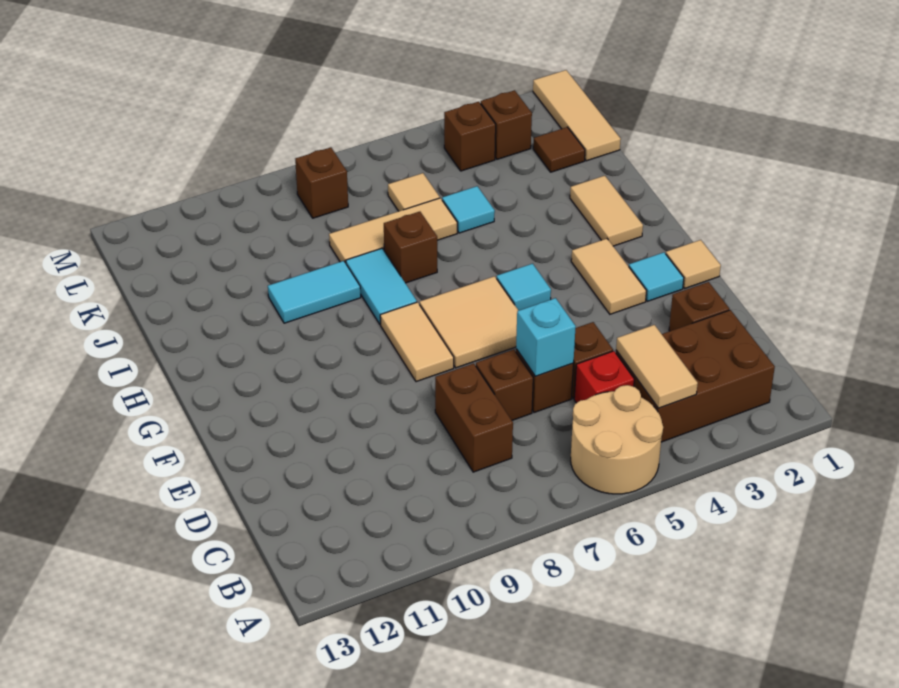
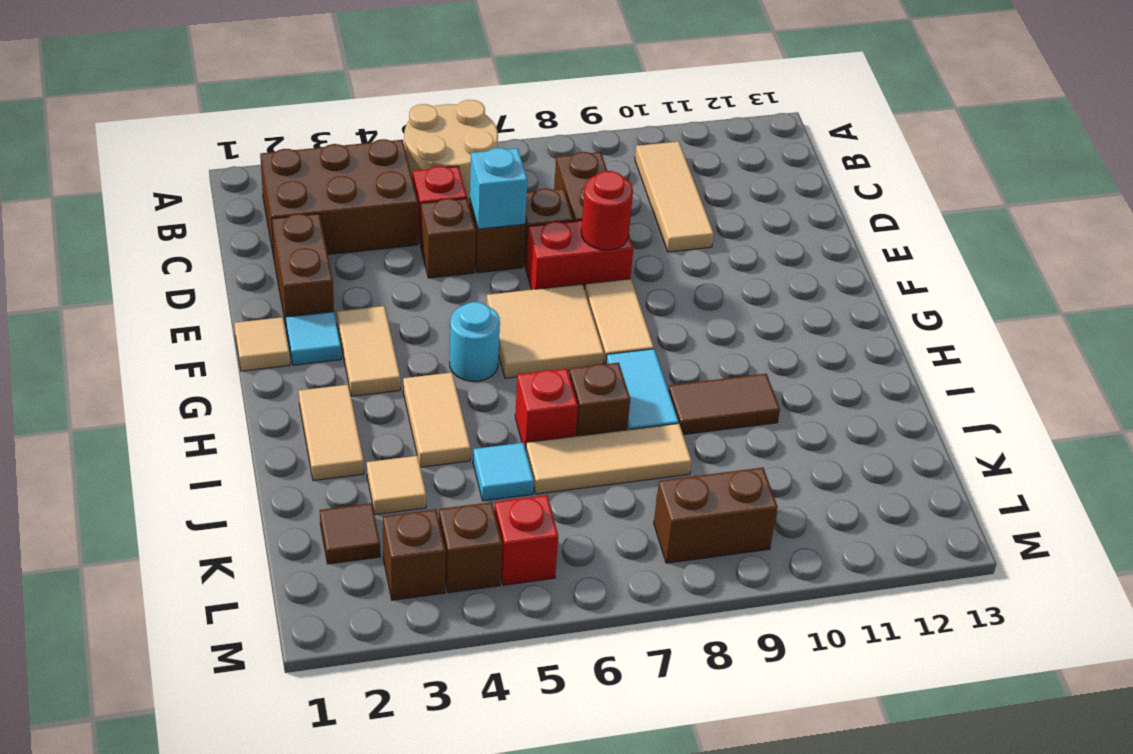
tan 1x2 tile [616,325,698,408] -> tan 1x2 tile moved to [403,373,471,467]
brown 1x1 brick [669,282,729,331] -> brown 1x2 brick [272,214,334,325]
none -> red 1x2 brick [526,220,633,290]
none -> red 1x1 round brick [581,171,633,250]
cyan 1x1 tile [497,264,551,310] -> cyan 1x1 round brick [450,302,500,381]
none -> red 1x1 brick [515,369,578,449]
cyan 1x2 tile [268,261,361,323] -> brown 1x2 tile [668,374,780,435]
tan 1x3 tile [533,70,621,161] -> tan 1x3 tile moved to [635,142,714,252]
tan 1x1 tile [388,173,440,211] -> tan 1x1 tile moved to [367,456,426,515]
none -> red 1x1 brick [494,495,558,585]
brown 1x1 brick [295,147,348,218] -> brown 1x2 brick [654,468,778,563]

